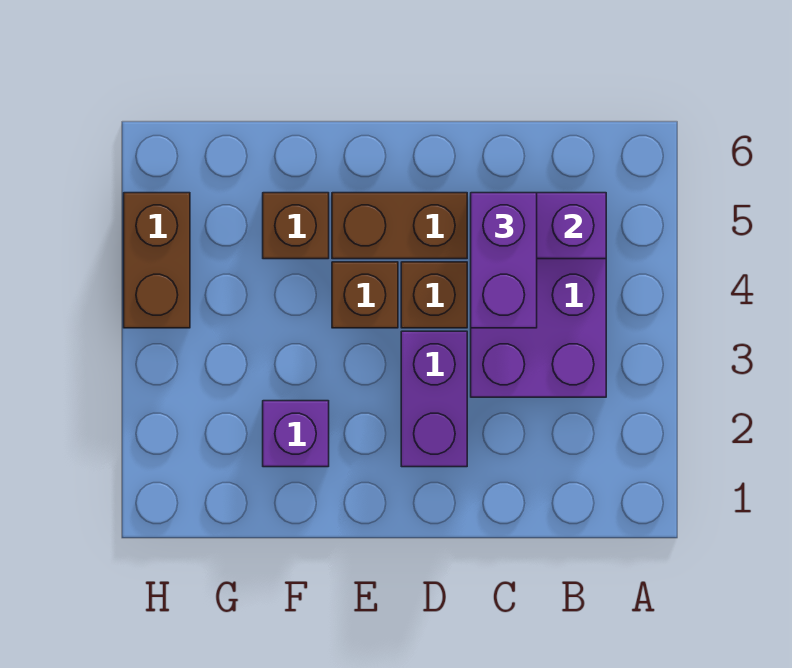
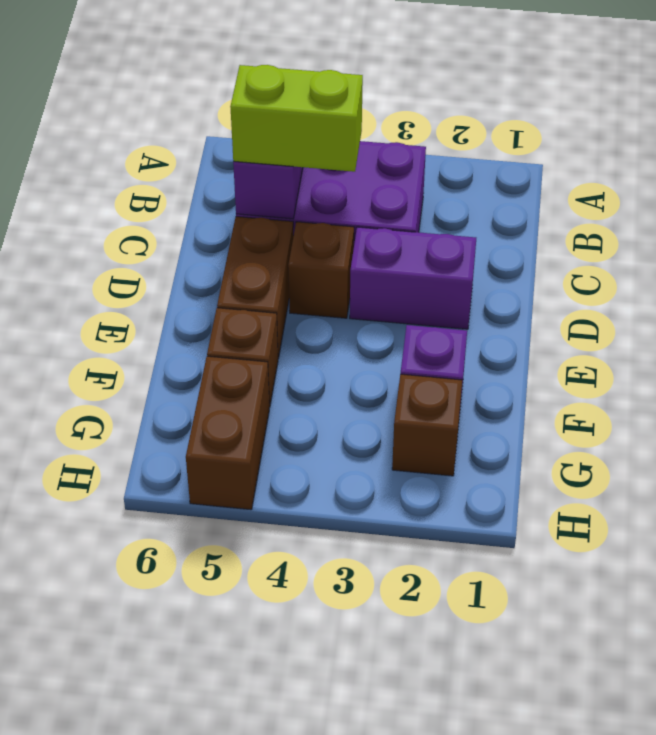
purple 1x2 brick [471,193,537,328] -> lime 1x2 brick [230,65,363,172]
brown 1x1 brick [332,262,398,328] -> brown 1x1 brick moved to [392,374,462,476]
brown 1x2 brick [124,193,190,328] -> brown 1x2 brick turned to [186,356,269,510]

